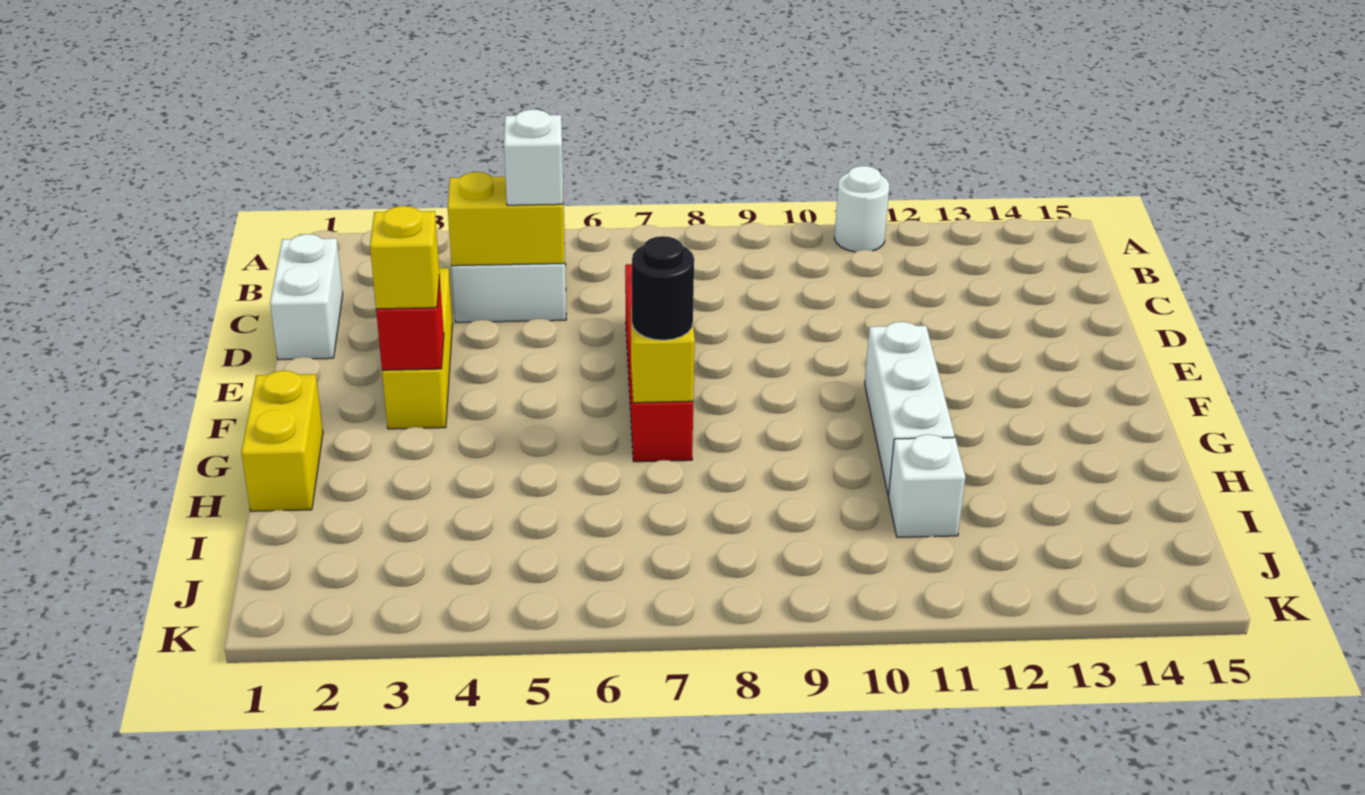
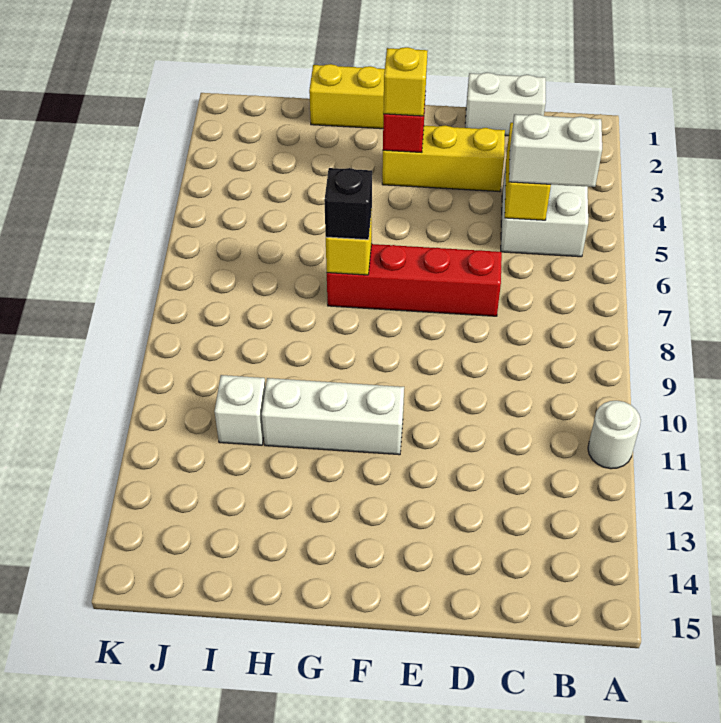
white 1x1 brick [504,109,563,205] -> white 1x2 brick [509,114,602,187]
black 1x1 round brick [632,236,694,340] -> black 1x1 brick [324,168,372,240]

